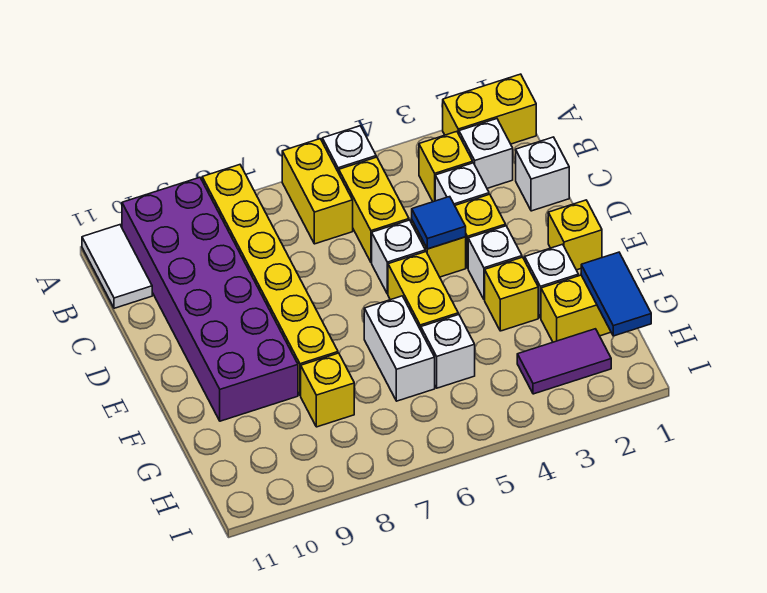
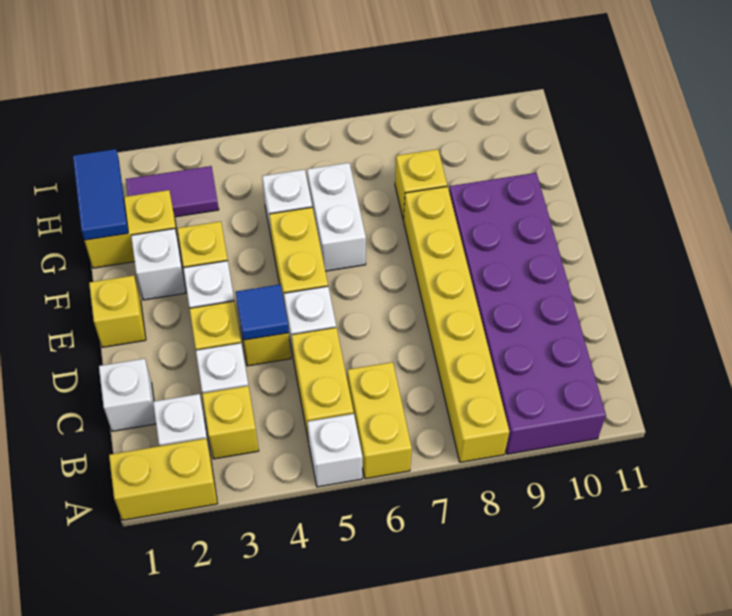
white 1x2 tile [82,225,152,308] -> none

